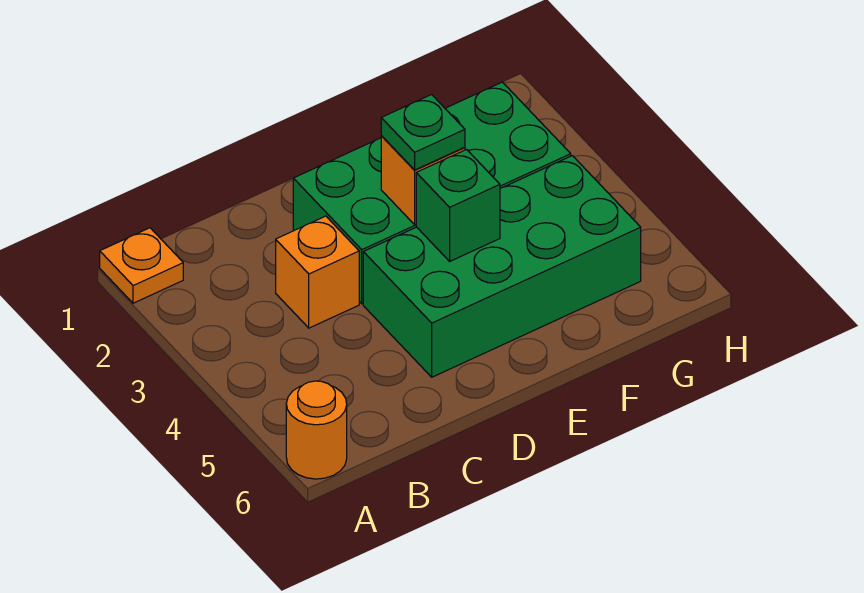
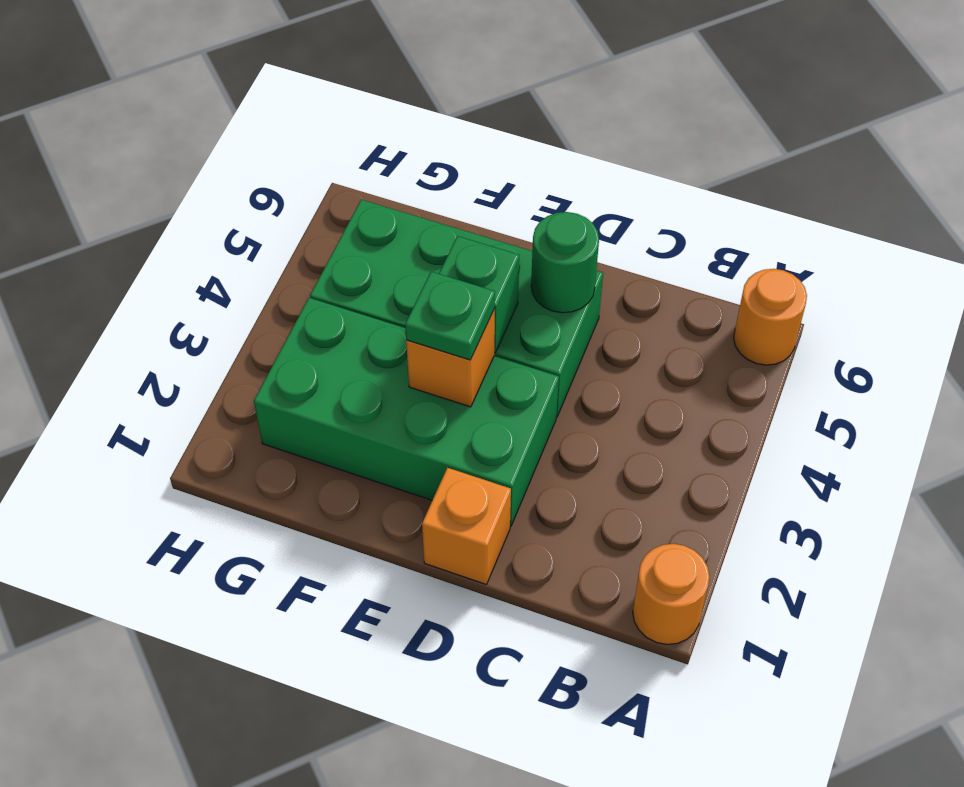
orange 1x1 plate [100,228,183,303] -> orange 1x1 round brick [633,544,709,644]
orange 1x1 brick [276,216,359,328] -> orange 1x1 brick moved to [422,468,511,585]
none -> green 1x1 round brick [531,212,599,313]

